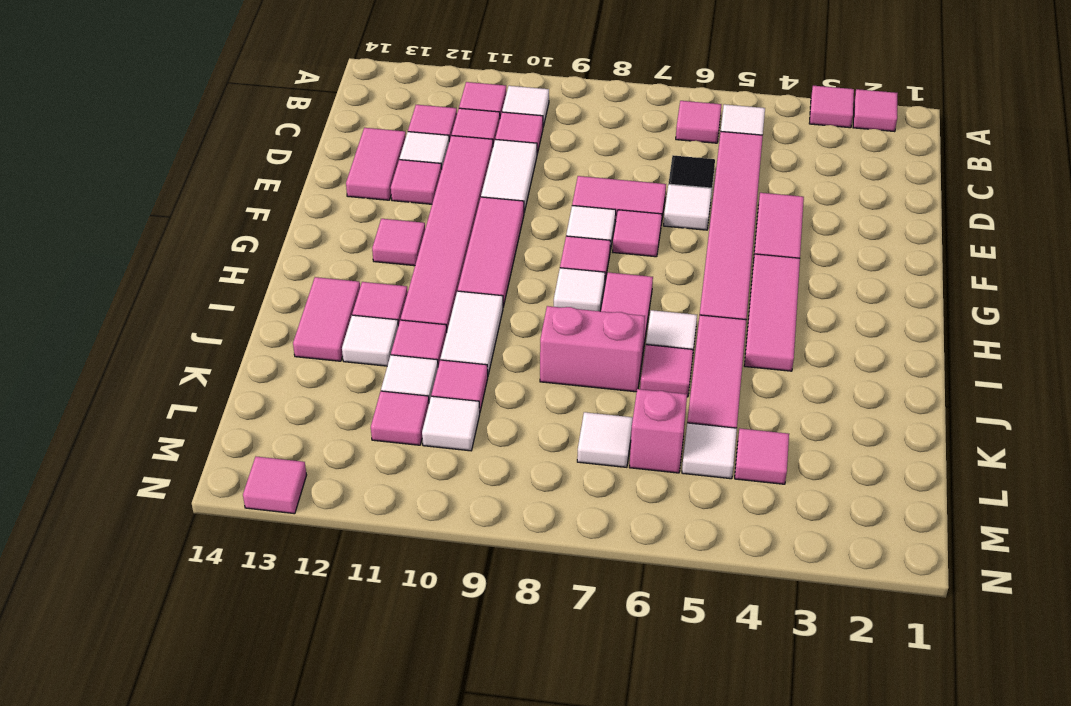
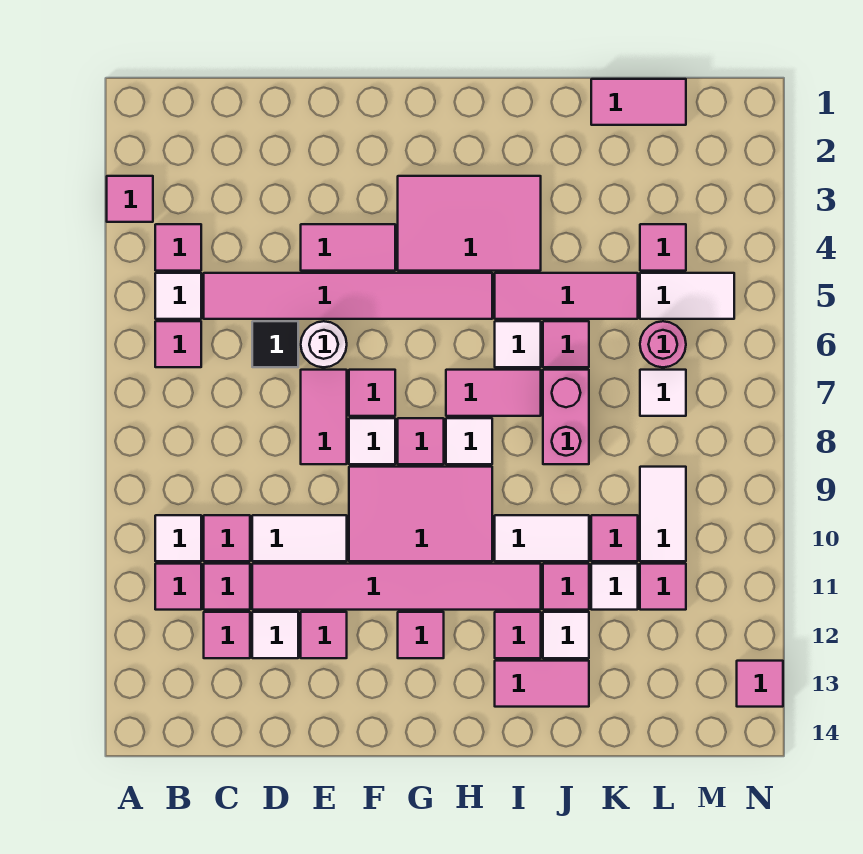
pink 1x1 tile [853,89,898,132] -> pink 1x1 tile moved to [155,224,201,271]
pink 1x2 tile [346,128,406,200] -> pink 1x2 tile moved to [591,79,686,125]
white 1x1 tile [664,184,712,230] -> white 1x1 round brick [301,321,347,367]
pink 1x3 tile [458,197,524,307] -> pink 2x3 tile [349,467,492,561]
pink 1x3 tile [744,254,800,371] -> pink 2x3 tile [398,176,541,271]
white 1x1 tile [682,423,737,479] -> white 1x2 tile [640,273,734,319]
pink 1x1 brick [629,389,687,473] -> pink 1x1 round brick [640,321,686,367]
white 1x1 tile [422,396,480,451] -> white 1x2 tile [640,467,686,561]

